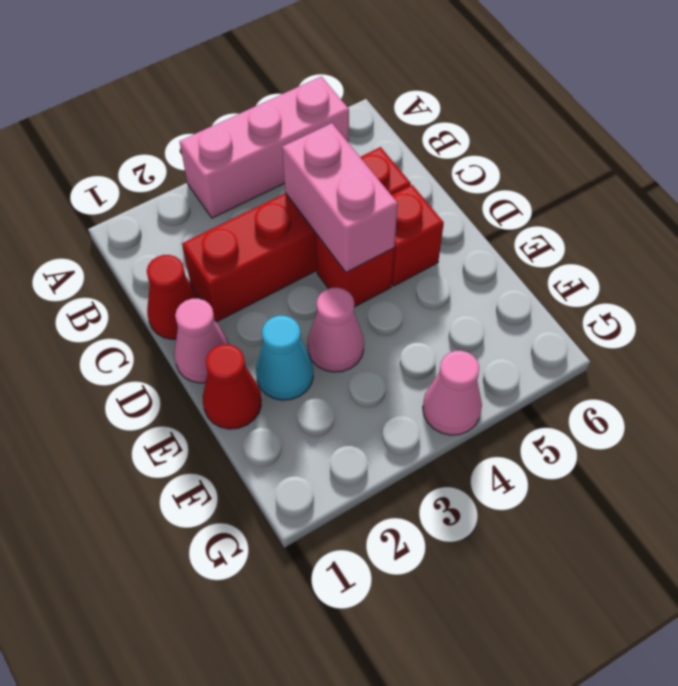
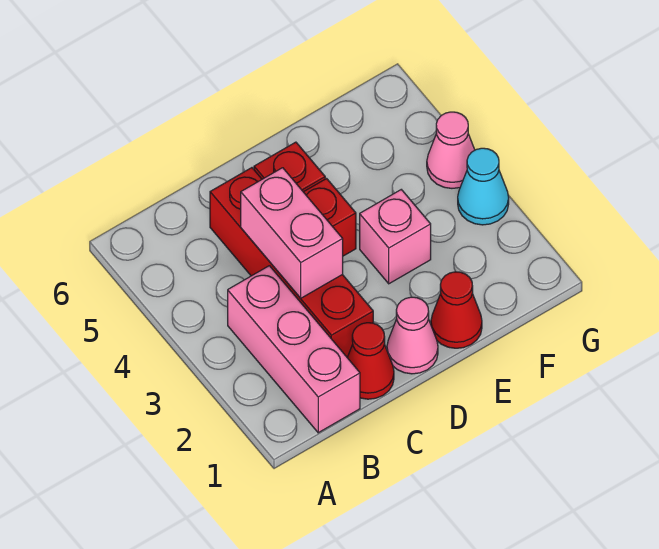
pink 1x3 brick [180,76,349,218] -> pink 1x3 brick moved to [228,266,360,433]
pink 1x2 brick [282,123,398,272] -> pink 1x2 brick turned to [241,168,343,298]
cyan 1x1 cone [256,316,313,400] -> cyan 1x1 cone moved to [458,148,509,225]
pink 1x1 cone [308,288,364,372] -> pink 1x1 brick [360,190,431,284]

